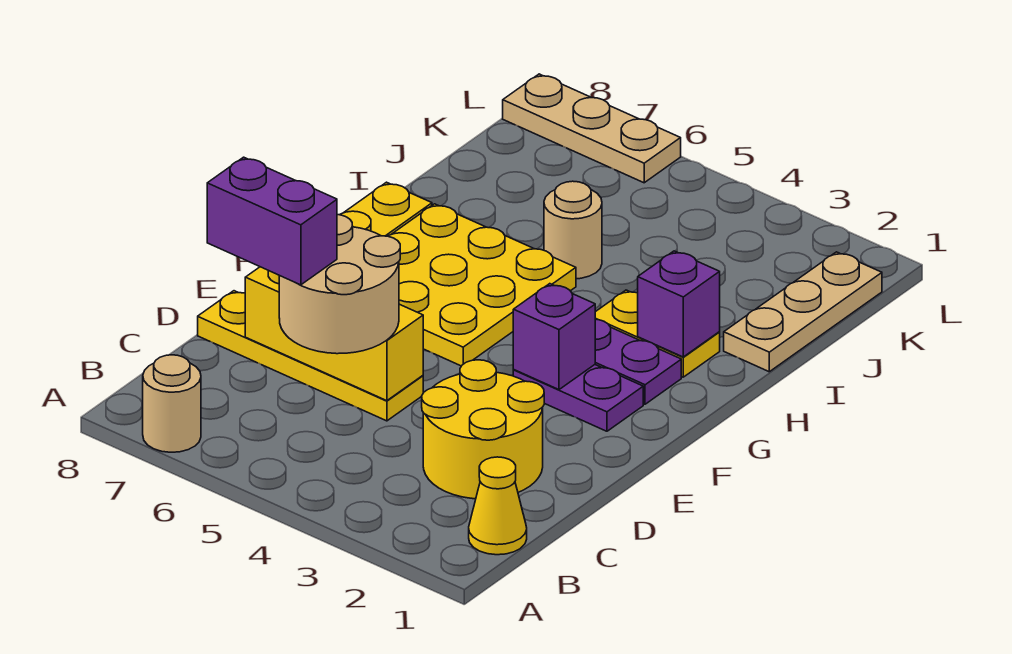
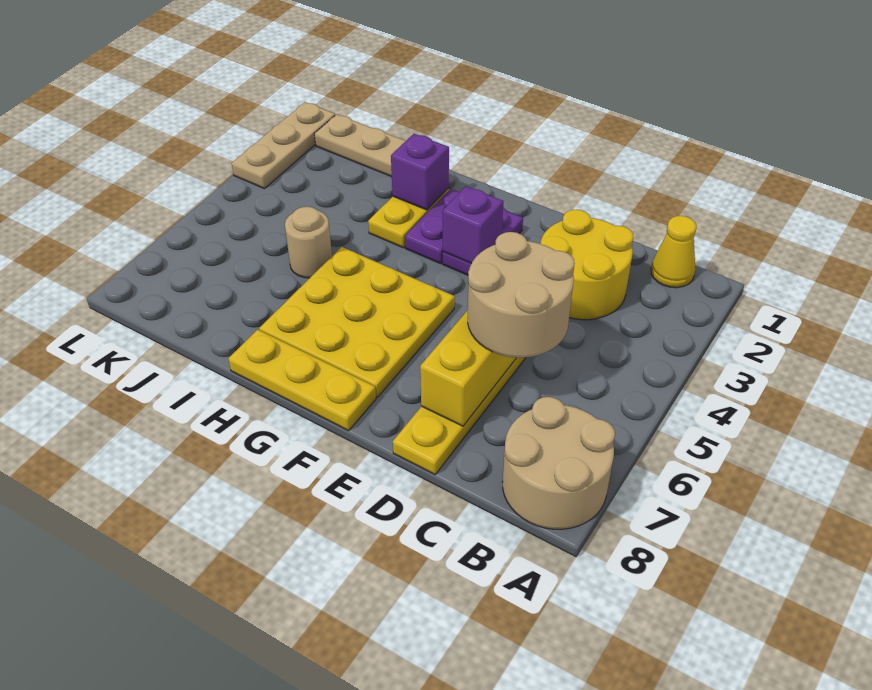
tan 1x1 round brick [143,355,201,452] -> tan 2x2 round brick [502,397,615,529]
purple 1x2 brick [207,157,337,285] -> none
tan 1x3 plate [503,74,681,183] -> tan 1x3 plate moved to [232,102,335,189]

